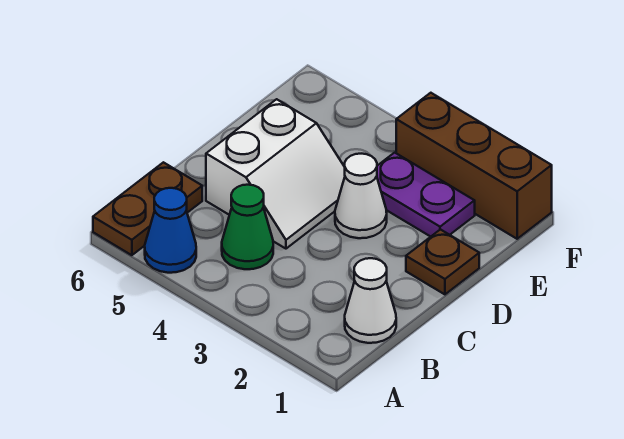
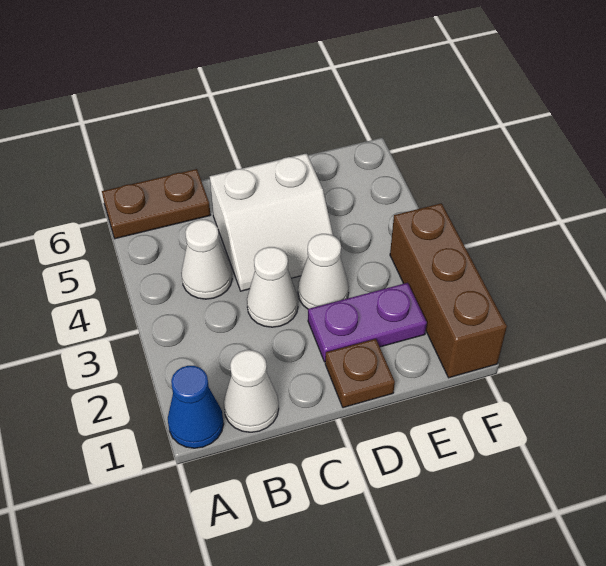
blue 1x1 cone [145,188,196,273] -> blue 1x1 cone moved to [168,366,224,448]
green 1x1 cone [222,185,273,269] -> white 1x1 cone [181,220,232,299]
none -> white 1x1 cone [247,247,298,327]
purple 1x2 plate [377,153,475,237] -> purple 1x2 plate turned to [308,283,427,362]

